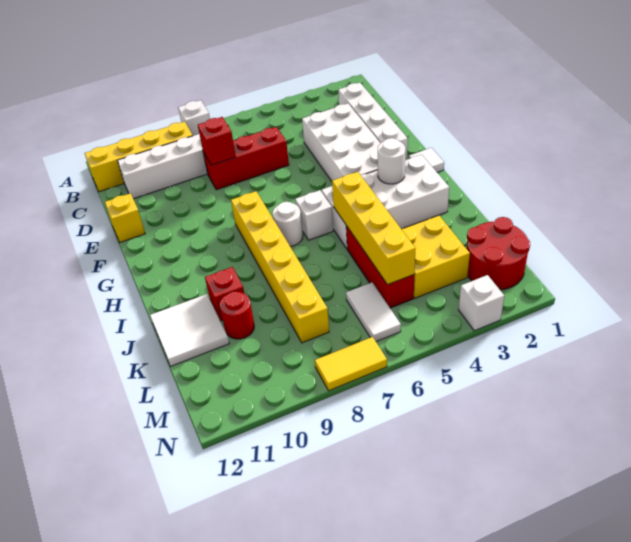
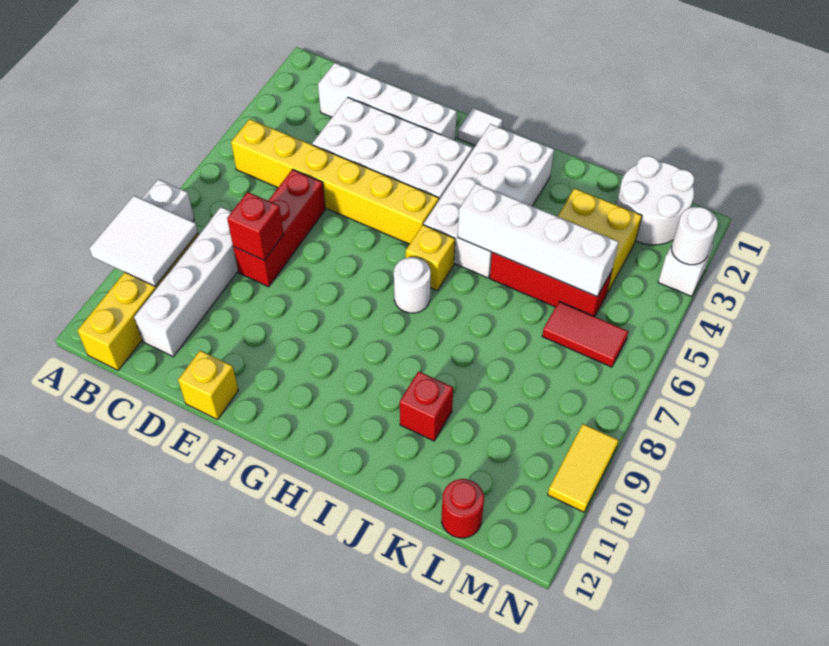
yellow 1x6 brick [231,191,329,343] -> yellow 1x6 brick moved to [231,119,439,244]
white 1x1 round brick [378,138,405,184] -> white 1x1 round brick moved to [671,207,718,265]
white 1x1 brick [295,190,333,240] -> yellow 1x1 brick [406,225,455,291]
yellow 1x4 brick [332,172,415,285] -> white 1x4 brick [458,183,618,296]
white 2x2 tile [150,294,229,366] -> white 2x2 tile moved to [89,196,198,286]
red 1x1 round brick [219,292,254,339] -> red 1x1 round brick moved to [442,479,484,538]
red 2x2 round brick [466,217,530,290] -> white 2x2 round brick [617,156,694,245]
white 1x2 tile [346,282,401,342] -> red 1x2 tile [542,302,629,367]
yellow 1x2 tile [315,337,387,391] -> yellow 1x2 tile moved to [548,424,619,512]

